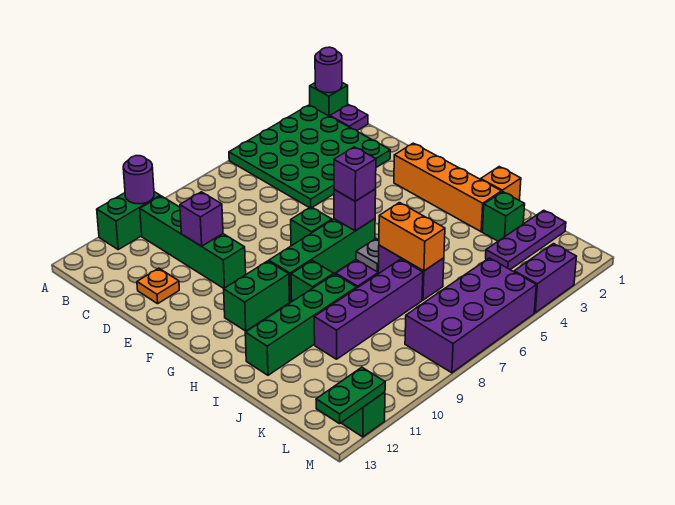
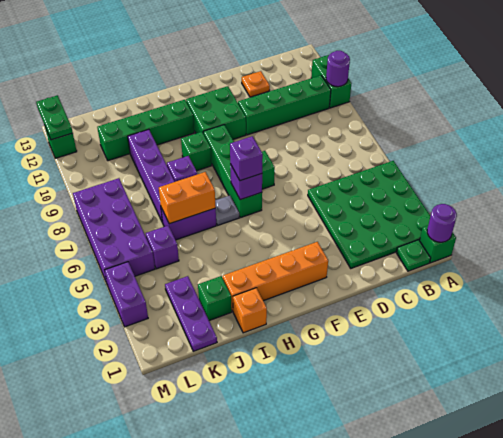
purple 1x1 plate [330,105,368,130] -> green 1x1 plate [396,240,431,271]
purple 1x1 brick [180,192,223,246] -> purple 1x1 brick moved to [146,226,179,269]
green 1x2 brick [224,261,289,331] -> green 2x2 brick [186,86,246,139]
green 1x4 brick [245,274,357,375] -> green 1x4 brick turned to [97,100,194,161]

